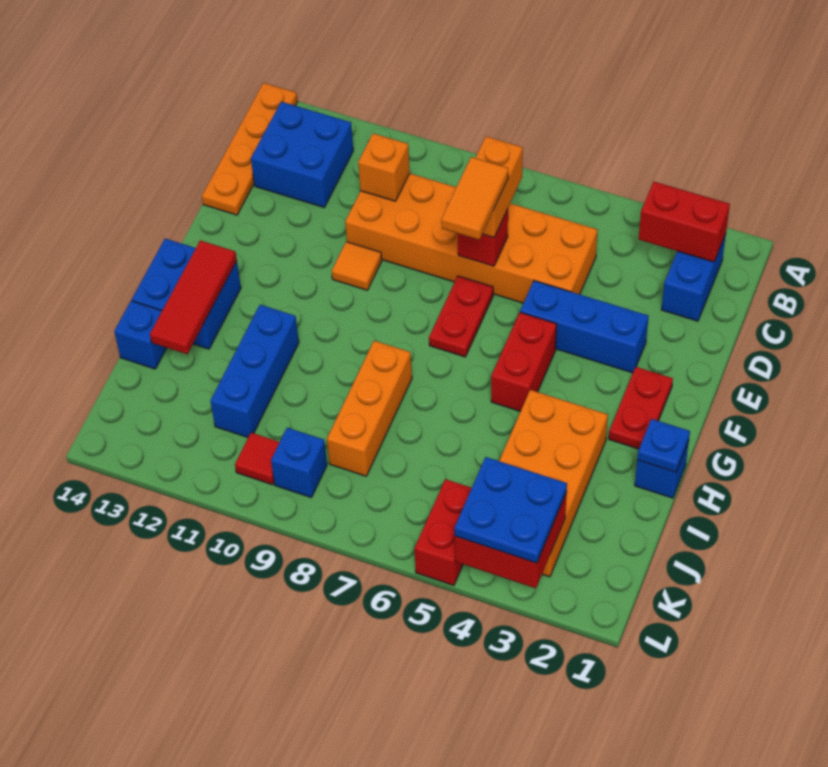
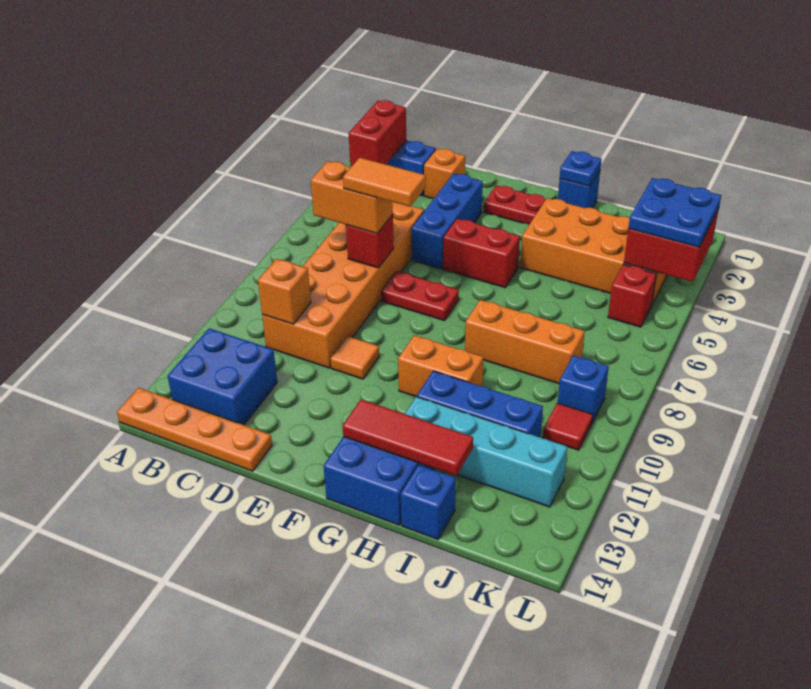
none -> orange 1x1 brick [424,148,465,199]
none -> orange 1x2 brick [398,335,483,397]
none -> cyan 1x4 brick [405,397,567,507]
red 1x2 brick [414,479,472,586] -> red 1x1 brick [608,264,657,327]

